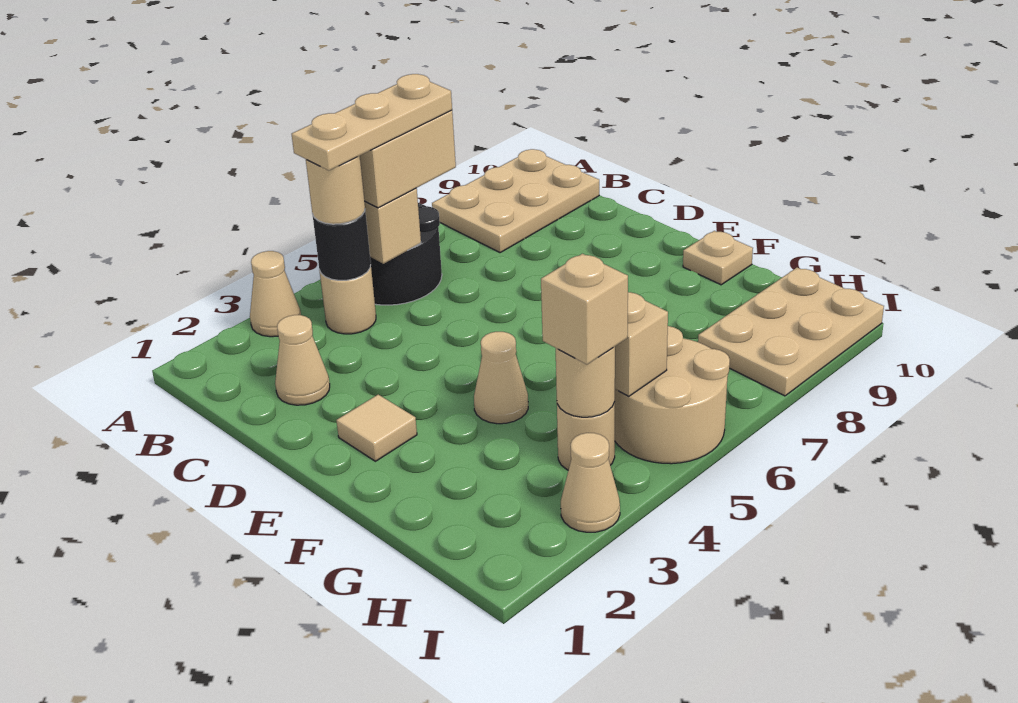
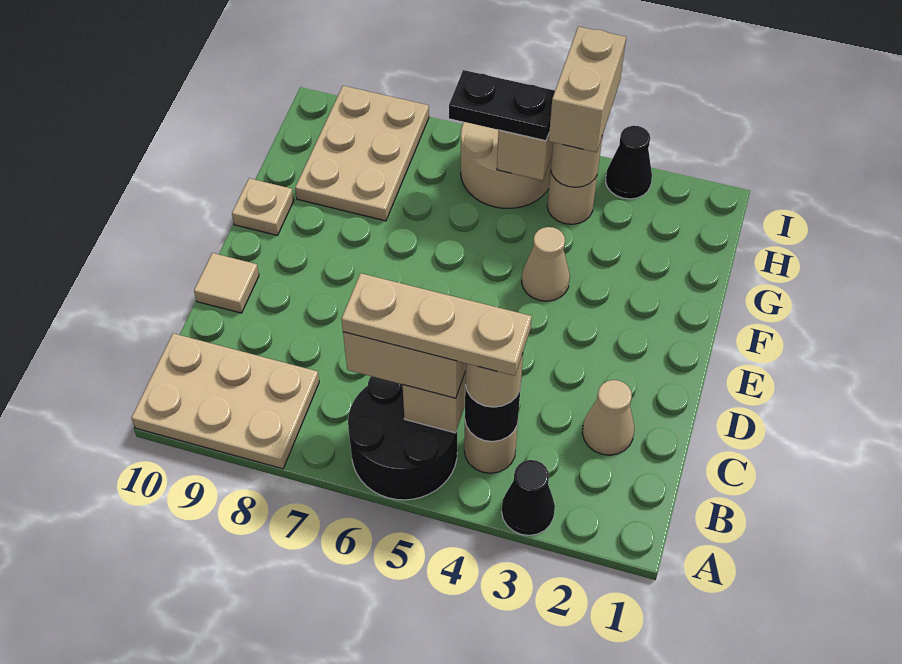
tan 1x1 cone [250,251,301,337] -> black 1x1 cone [502,460,555,535]
tan 1x1 tile [336,395,417,461] -> tan 1x1 tile moved to [194,253,259,313]
tan 1x1 brick [541,254,628,364] -> tan 1x2 brick [549,26,626,152]
none -> black 1x2 plate [449,70,555,141]
tan 2x3 plate [698,268,884,396] -> tan 2x3 plate turned to [295,86,429,221]
tan 1x1 cone [561,433,620,532] -> black 1x1 cone [606,126,652,199]

